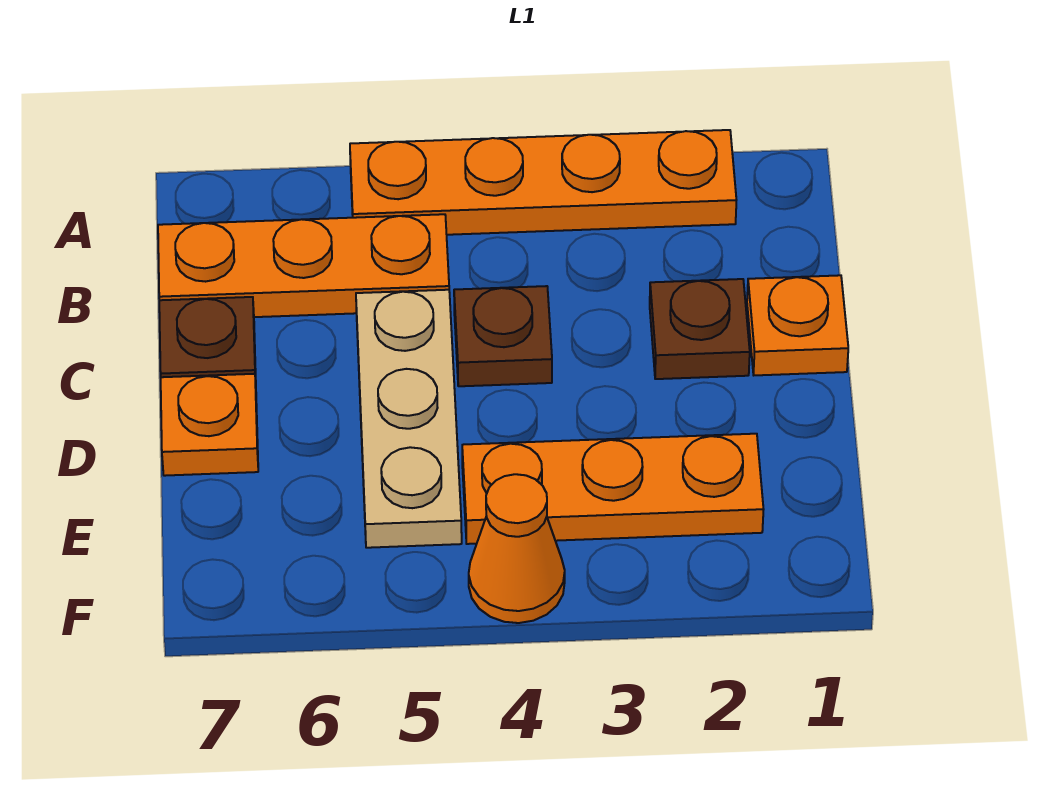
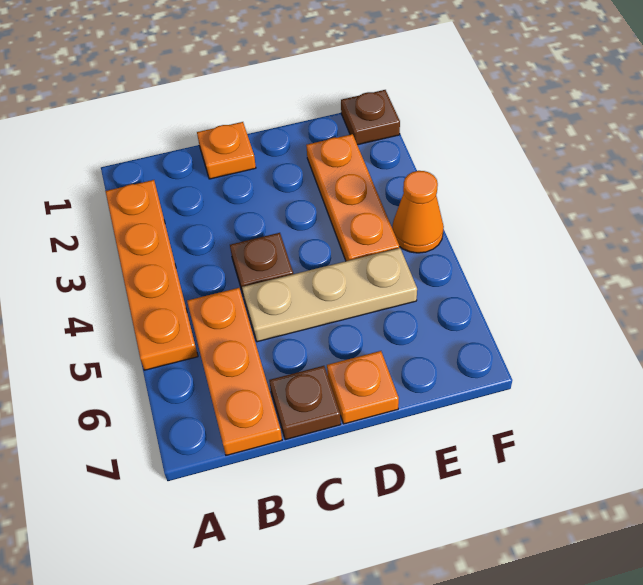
brown 1x1 plate [650,279,750,379] -> brown 1x1 plate moved to [341,90,400,145]

